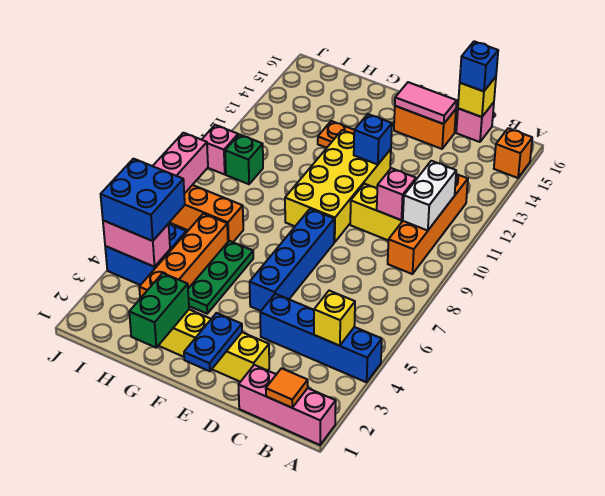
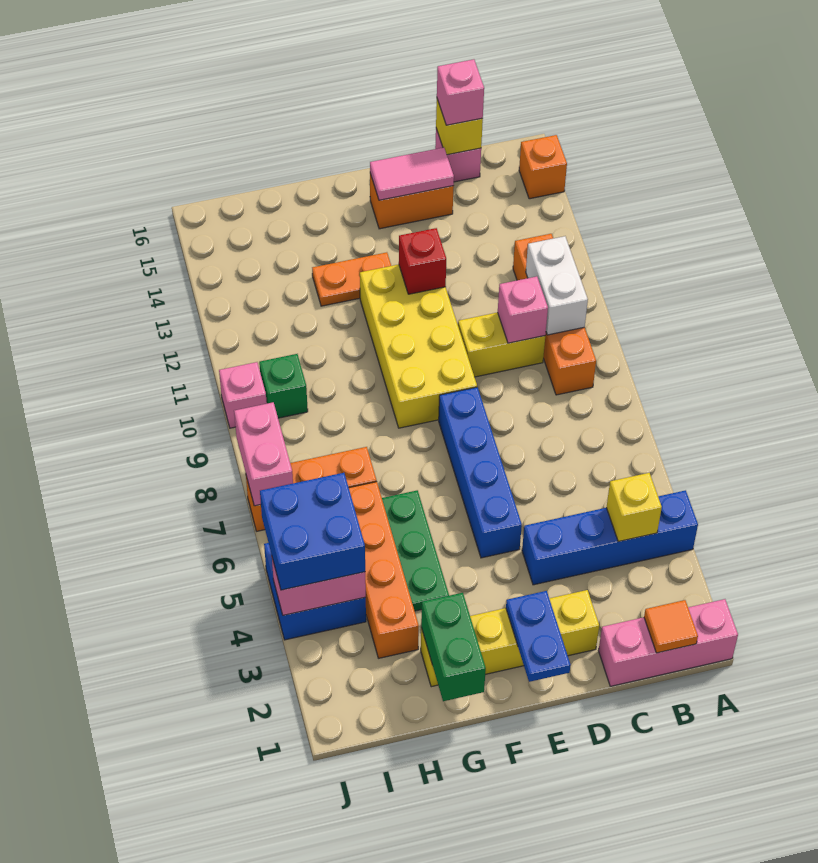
blue 1x1 brick [460,41,498,91] -> pink 1x1 brick [437,59,484,125]
blue 1x1 brick [354,114,392,165] -> red 1x1 brick [399,228,446,294]

